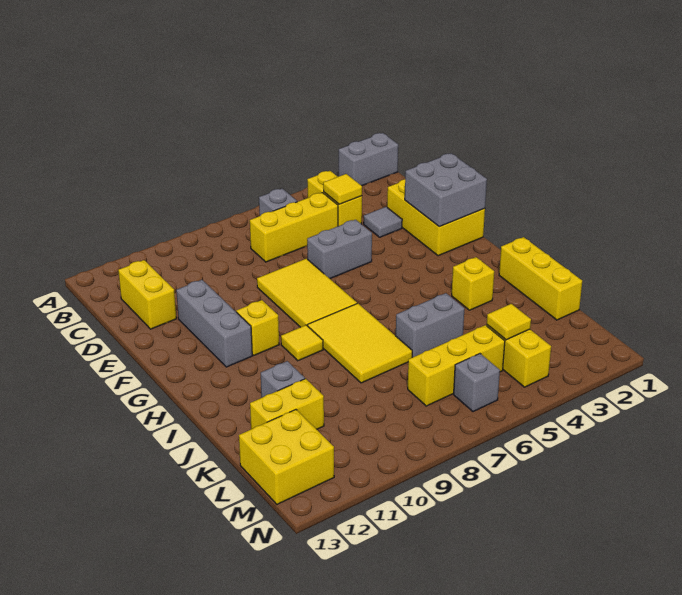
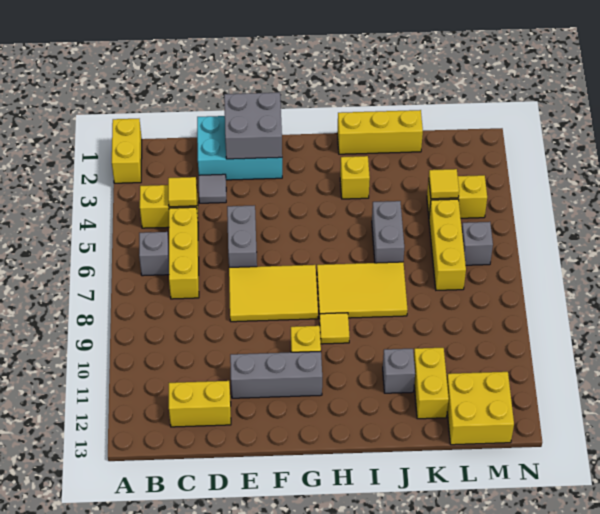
grey 1x2 brick [339,133,398,186] -> yellow 1x2 brick [112,119,142,183]
yellow 2x3 brick [387,179,485,256] -> cyan 2x3 brick [197,116,282,180]

